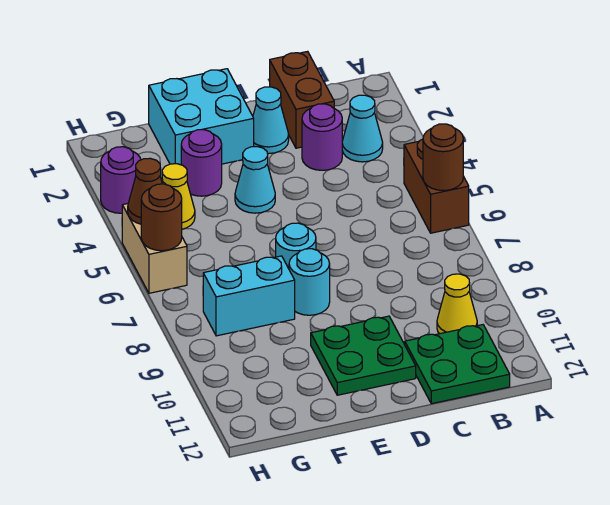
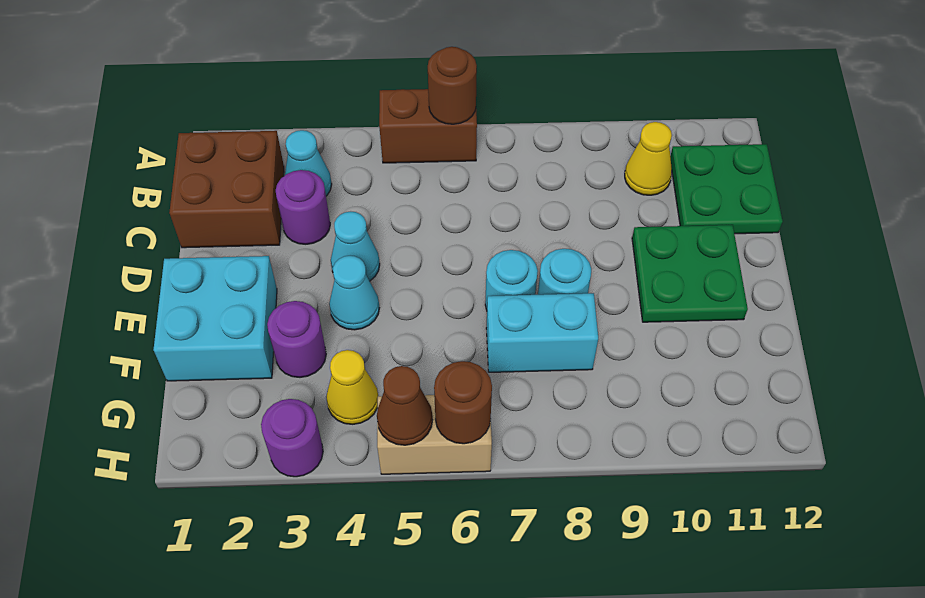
brown 1x2 brick [270,51,334,148] -> brown 2x2 brick [169,131,284,248]
cyan 1x1 cone [253,87,289,154] -> cyan 1x1 cone moved to [331,212,380,281]
cyan 1x2 brick [203,256,295,336] -> cyan 1x2 brick turned to [486,293,598,372]

